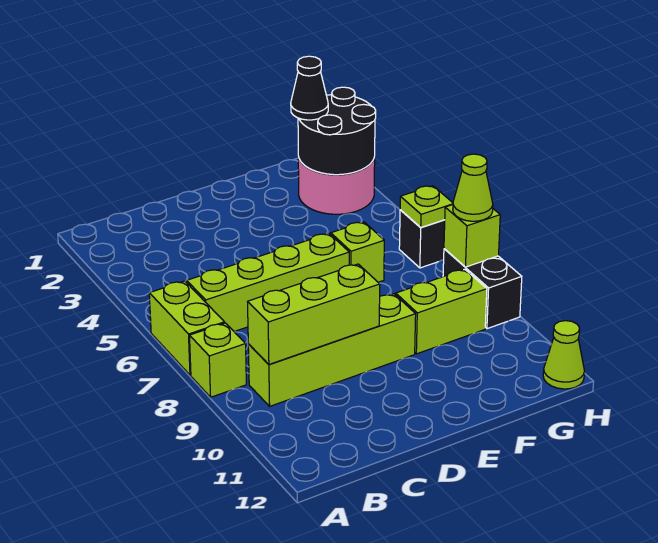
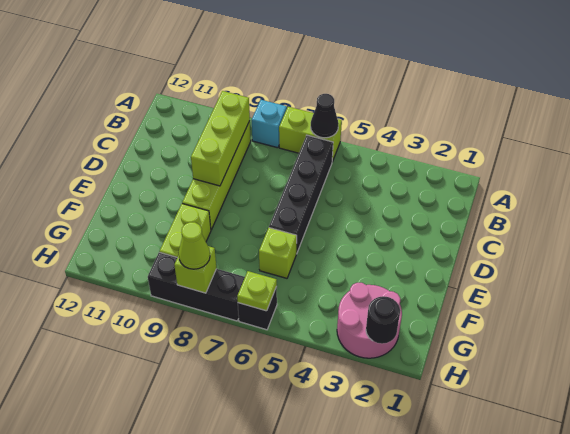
lime 1x1 brick [190,323,246,397] -> cyan 1x1 brick [252,100,287,148]
lime 1x4 brick [187,233,349,332] -> black 1x4 brick [269,135,333,254]
black 2x2 round brick [298,87,376,175] -> black 1x1 round brick [366,296,400,344]
black 1x1 cone [291,56,328,120] -> black 1x1 cone moved to [311,94,339,138]
black 1x2 brick [443,249,522,329] -> black 1x3 brick [148,252,245,321]
lime 1x1 cone [543,321,584,389] -> none

